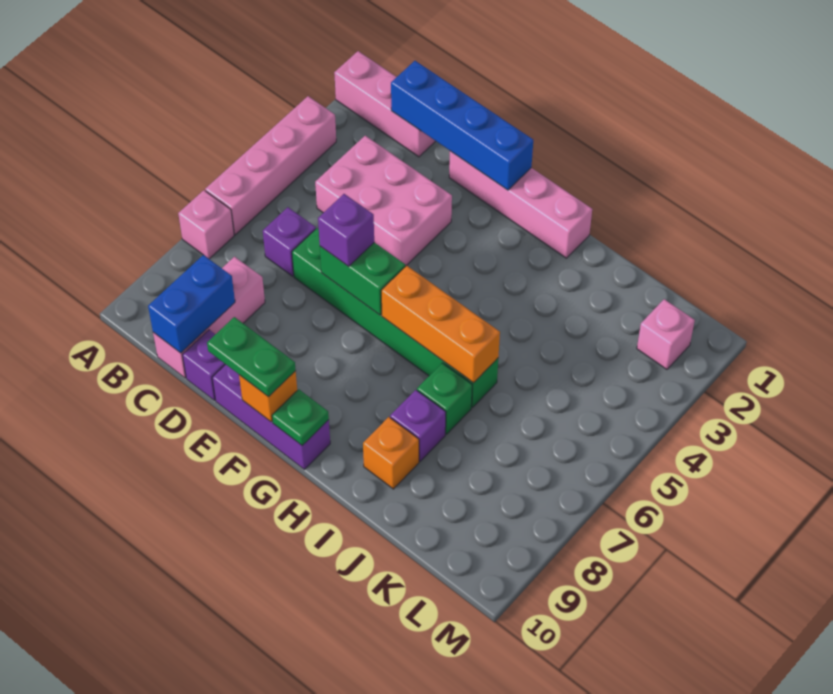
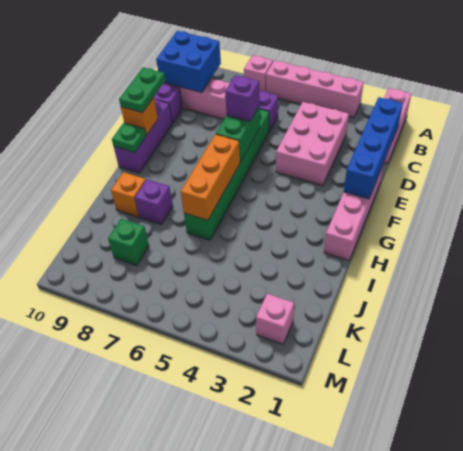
blue 1x2 brick [148,255,235,353] -> blue 2x2 brick [156,31,221,93]
green 1x1 brick [417,363,472,434] -> green 1x1 brick moved to [108,219,149,266]

